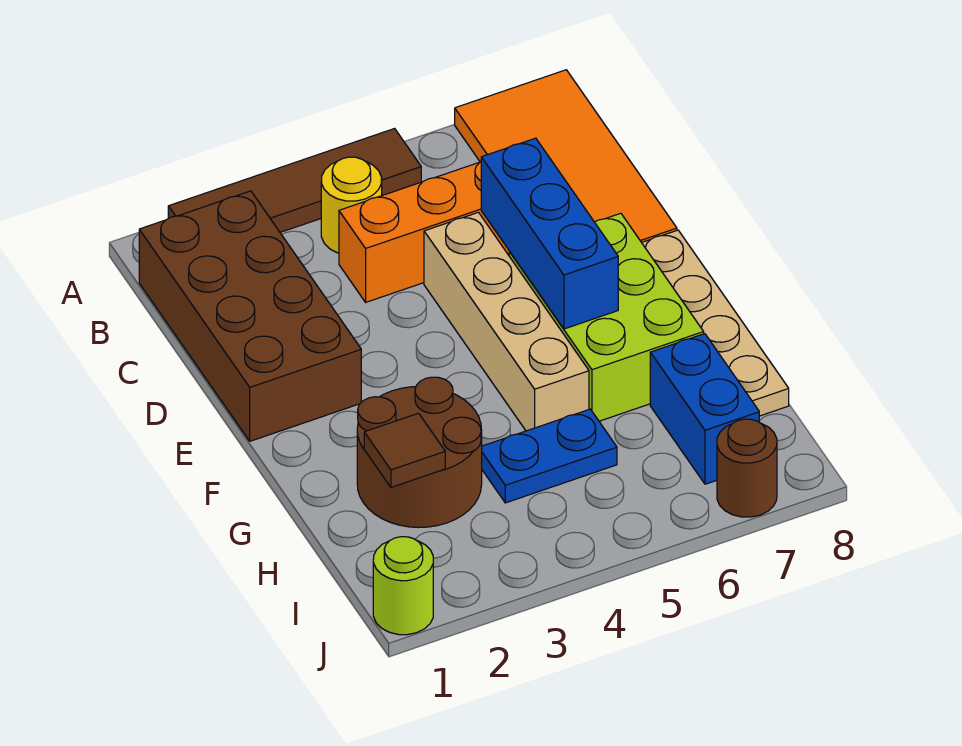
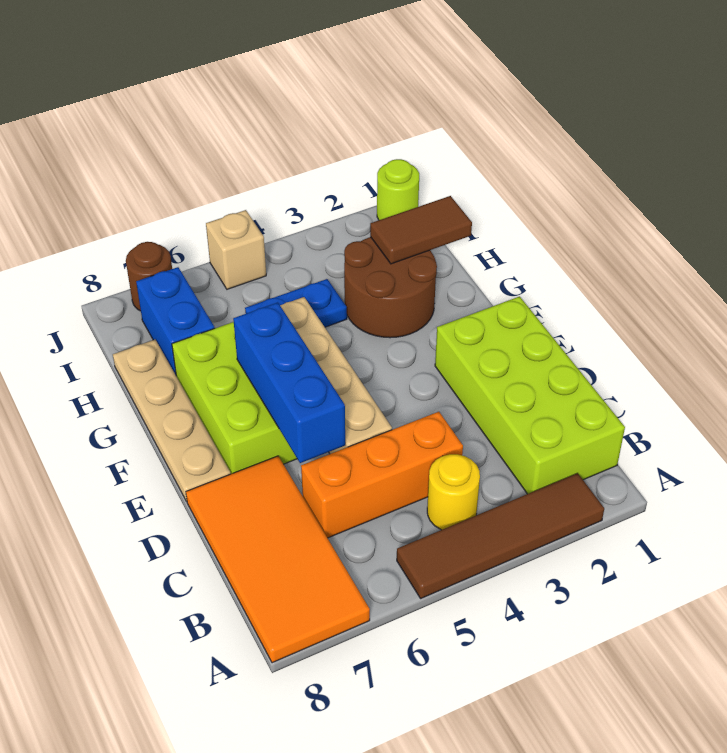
brown 2x4 brick [139,191,361,441] -> lime 2x4 brick [435,296,625,494]
brown 1x1 tile [364,413,445,487] -> brown 1x2 tile [370,196,472,264]
none -> tan 1x1 brick [206,210,266,289]

